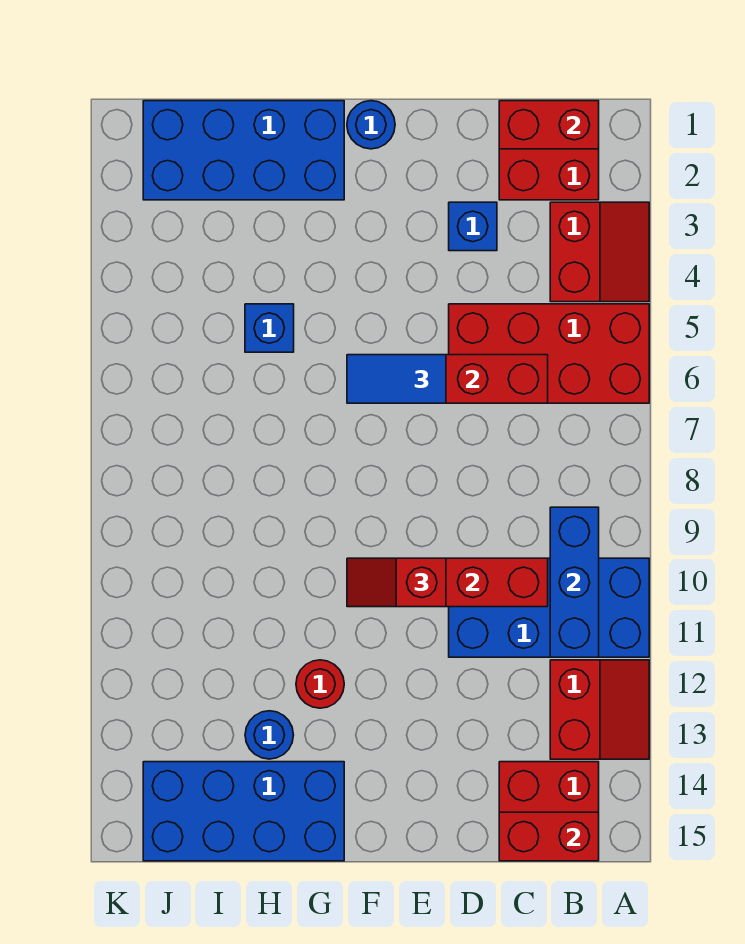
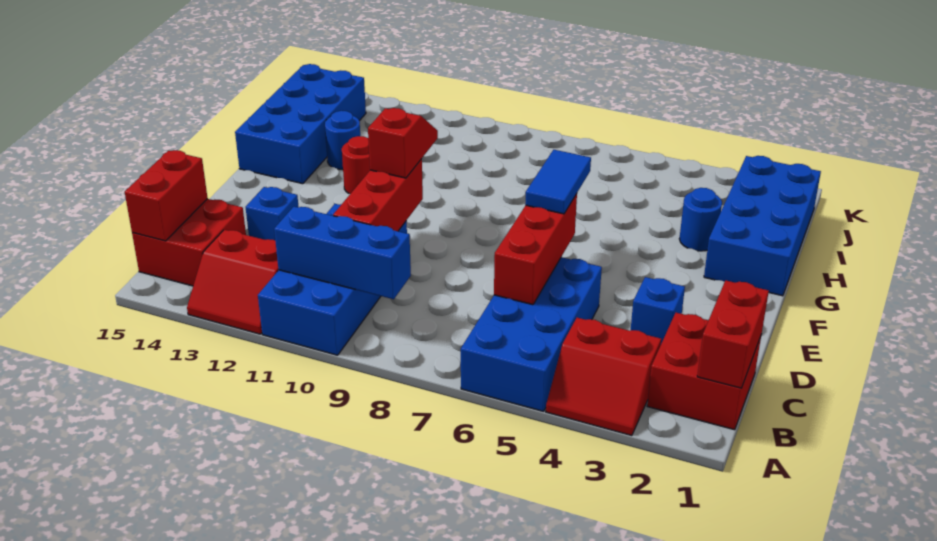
red 2x4 brick [449,304,649,403] -> blue 2x4 brick [461,257,602,411]
blue 1x1 round brick [347,101,395,149] -> blue 1x1 round brick moved to [679,188,722,251]
blue 1x1 brick [245,304,294,352] -> blue 1x1 brick moved to [246,187,298,240]

